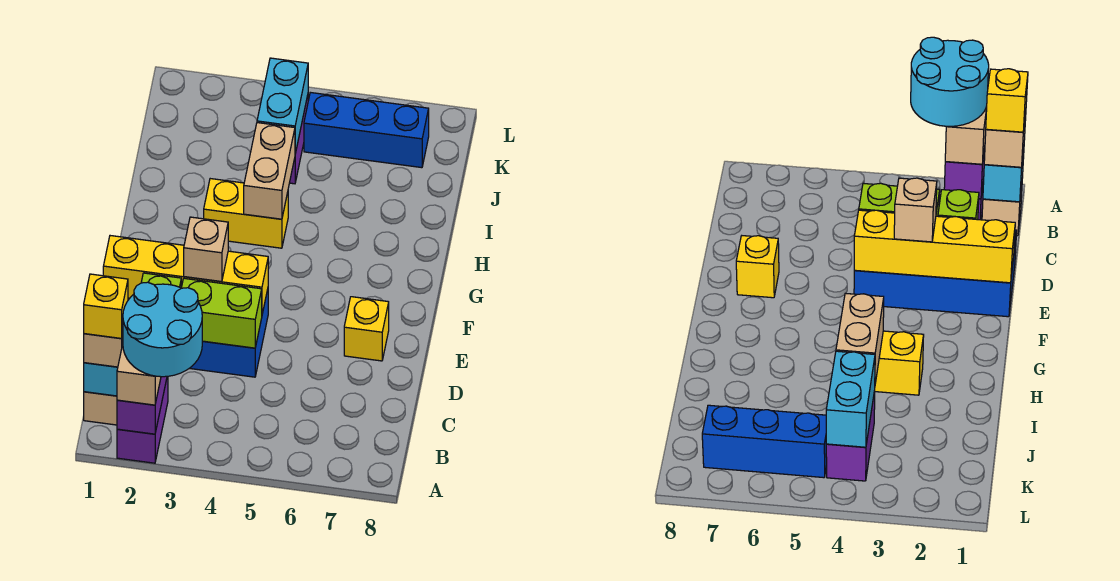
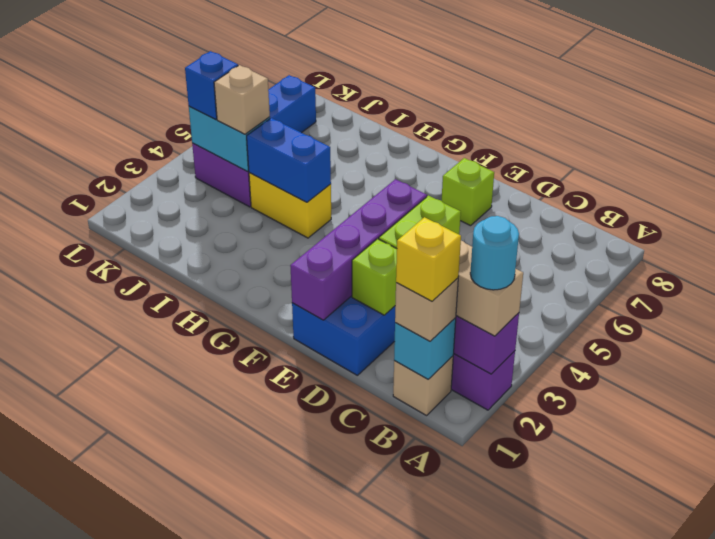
cyan 2x2 round brick [123,282,202,377] -> cyan 1x1 round brick [470,216,519,290]
yellow 1x4 brick [103,236,268,314] -> purple 1x4 brick [290,179,427,320]
tan 1x1 brick [184,217,228,282] -> tan 1x1 brick moved to [214,65,270,134]
yellow 1x1 brick [344,297,389,361] -> lime 1x1 brick [442,158,494,226]
yellow 1x2 brick [204,179,288,248] -> yellow 1x2 brick turned to [249,173,331,238]
tan 1x2 brick [244,123,295,219] -> blue 1x2 brick [247,118,331,202]
none -> blue 1x1 brick [185,51,238,120]

